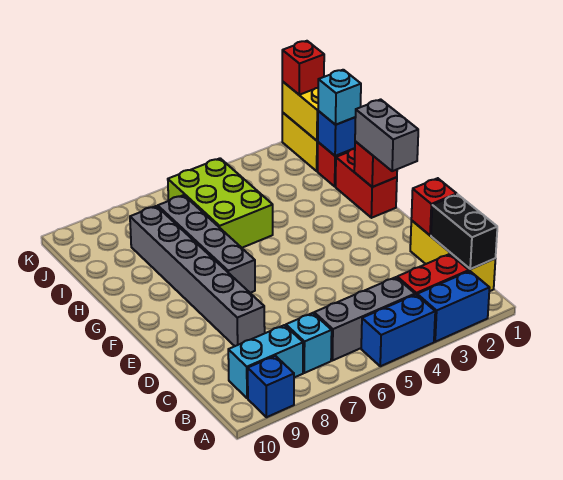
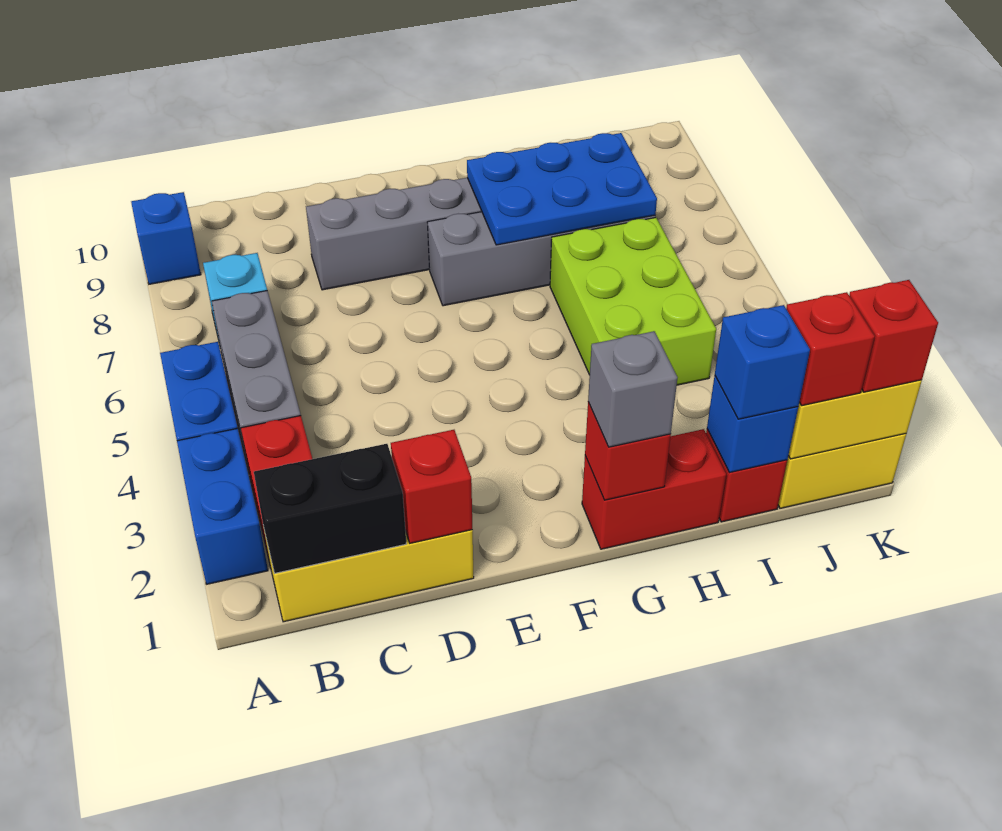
cyan 1x2 brick [228,325,303,398] -> none
grey 1x2 brick [355,99,418,171] -> grey 1x1 brick [588,331,678,447]
none -> blue 2x3 plate [467,133,657,245]
lime 2x3 brick [168,158,273,248] -> lime 2x3 brick turned to [550,217,716,385]
cyan 1x1 brick [318,70,361,125] -> blue 1x1 brick [715,305,810,419]
none -> red 1x1 brick [786,292,875,406]

